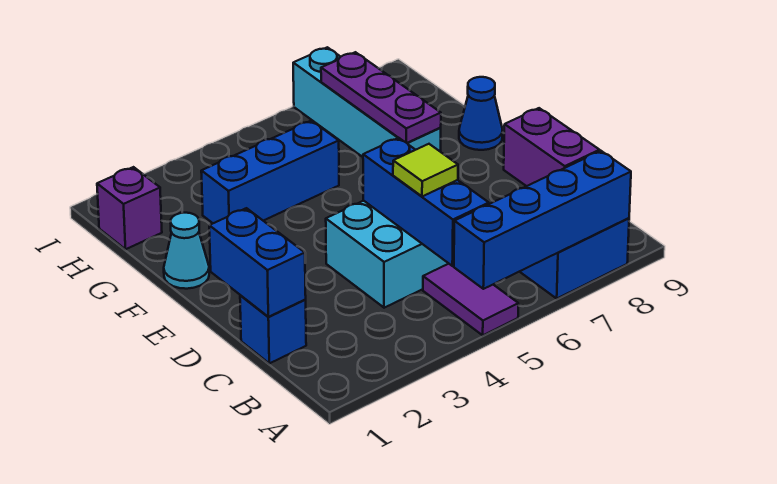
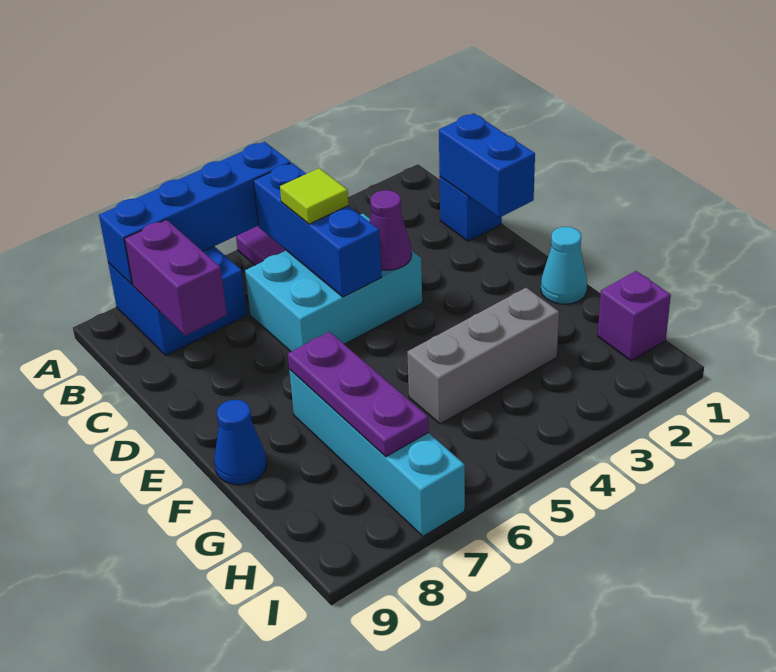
none -> purple 1x1 cone [369,190,412,270]
blue 1x3 brick [201,121,339,223] -> grey 1x3 brick [407,288,559,424]

